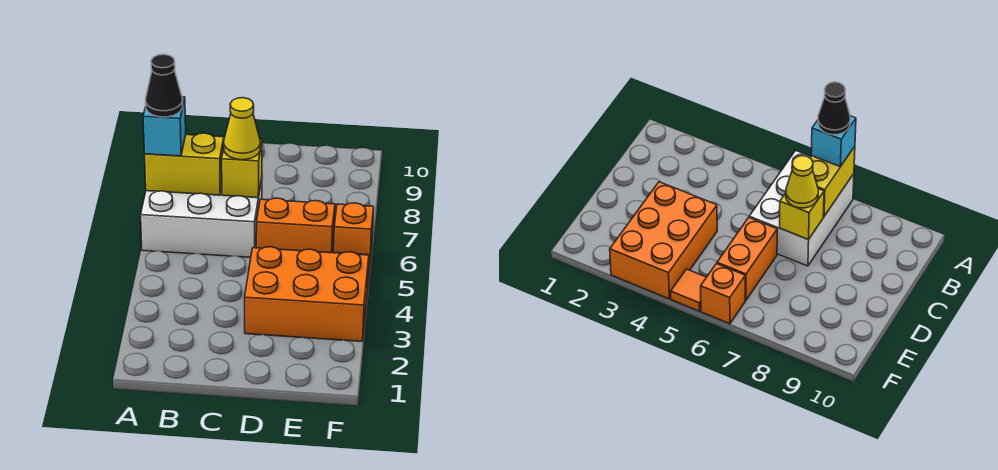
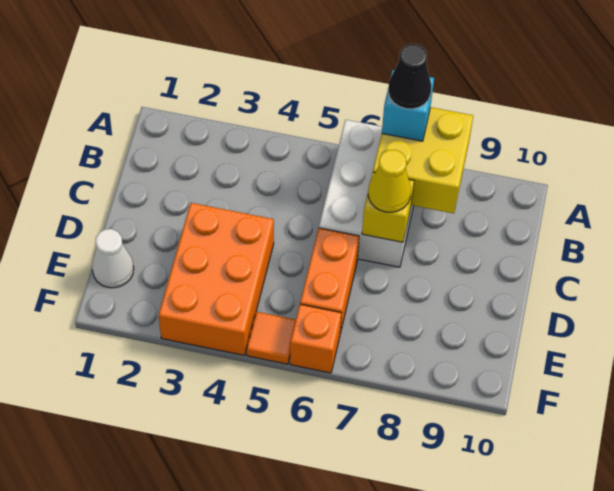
yellow 1x2 brick [145,133,224,195] -> yellow 2x2 brick [373,107,473,213]
none -> white 1x1 cone [92,229,134,288]

